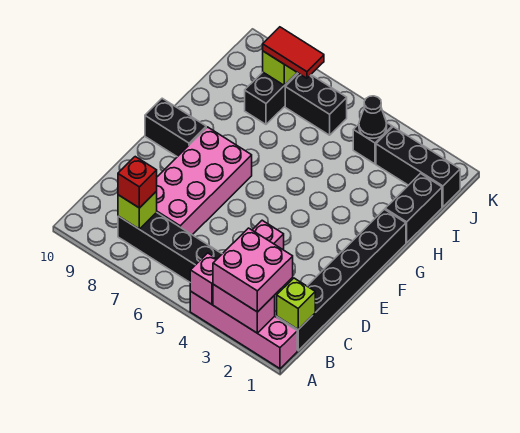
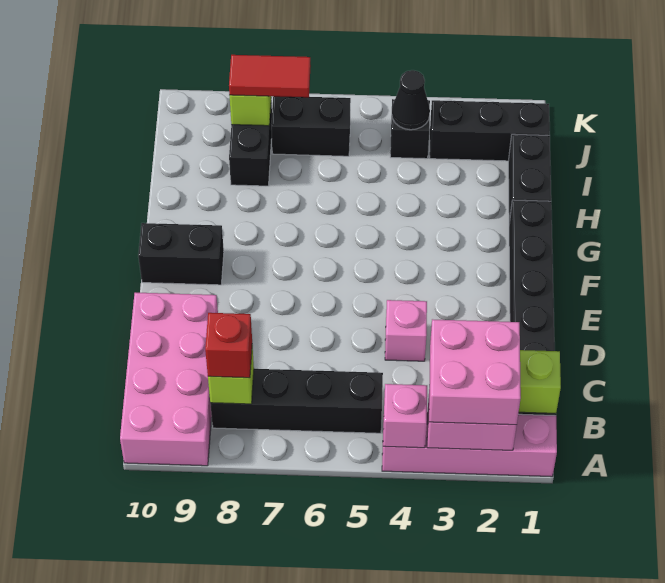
pink 2x4 brick [157,127,252,235] -> pink 2x4 brick moved to [120,293,218,466]

